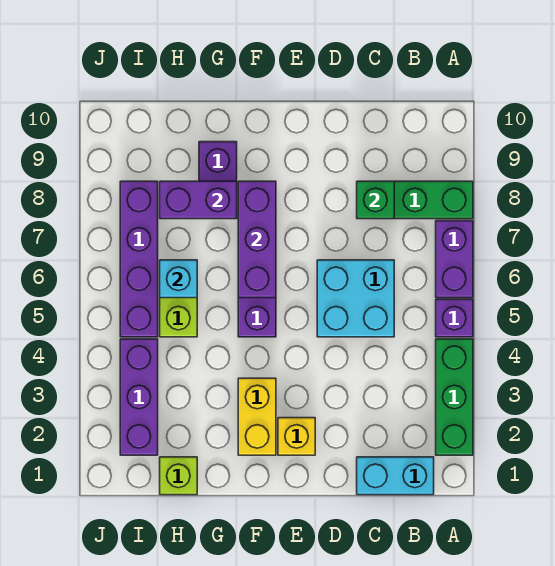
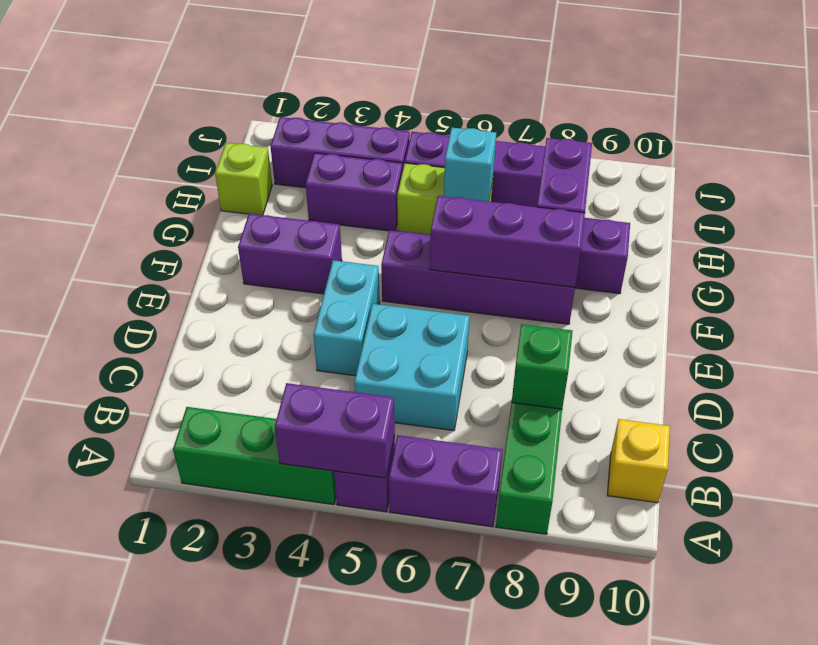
none -> purple 1x2 brick [275,383,395,478]
cyan 1x2 brick [357,457,434,495] -> cyan 1x2 brick moved to [313,260,380,376]
yellow 1x1 brick [278,418,315,455] -> yellow 1x1 brick moved to [607,419,670,503]
yellow 1x2 brick [238,378,276,455] -> purple 1x2 brick [238,214,342,294]
none -> purple 1x2 brick [306,153,402,231]

